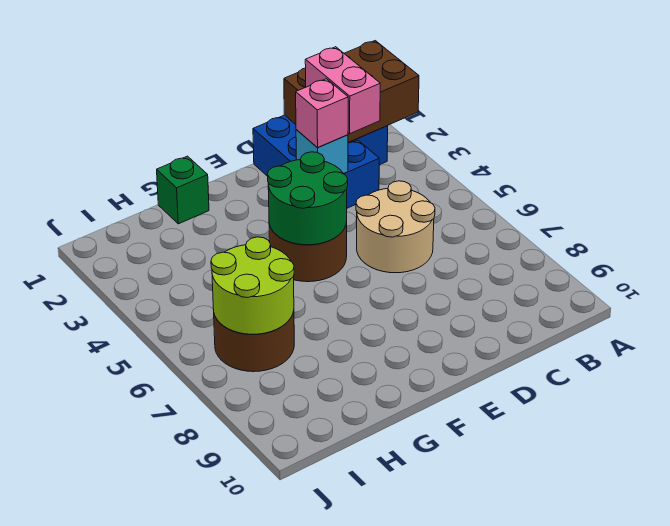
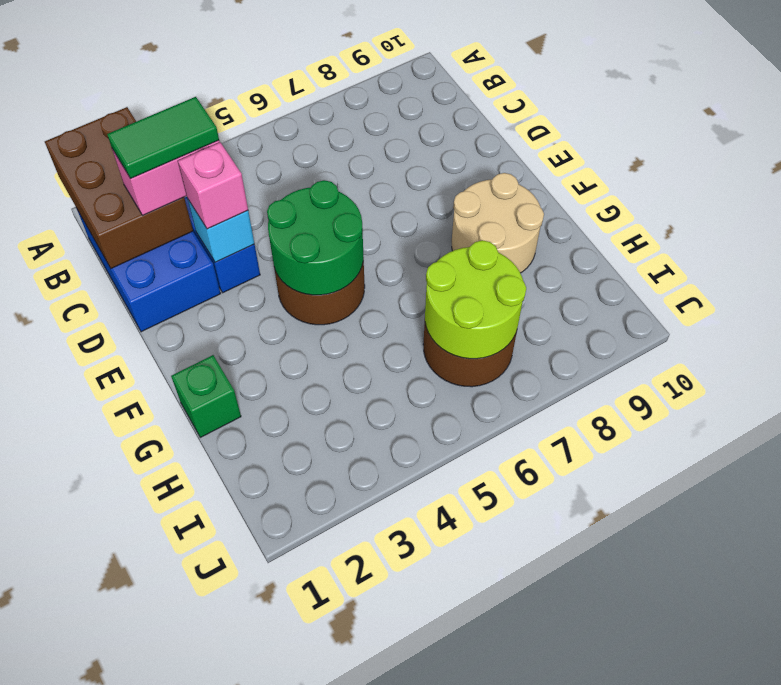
none -> green 1x2 tile [107,97,219,179]
tan 2x2 round brick [356,181,435,273] -> tan 2x2 round brick moved to [452,173,544,273]

